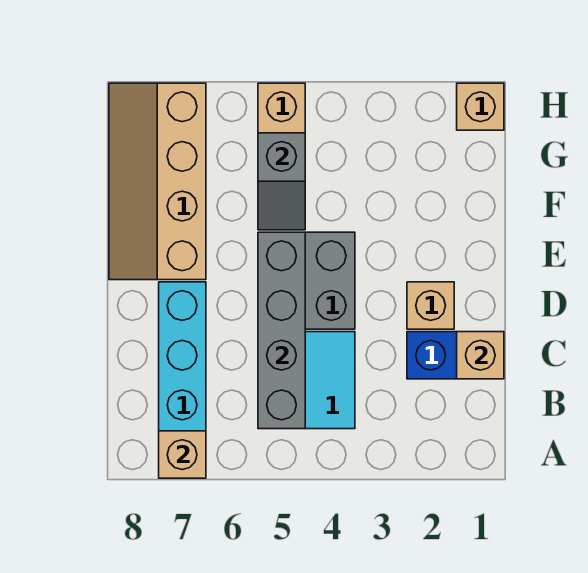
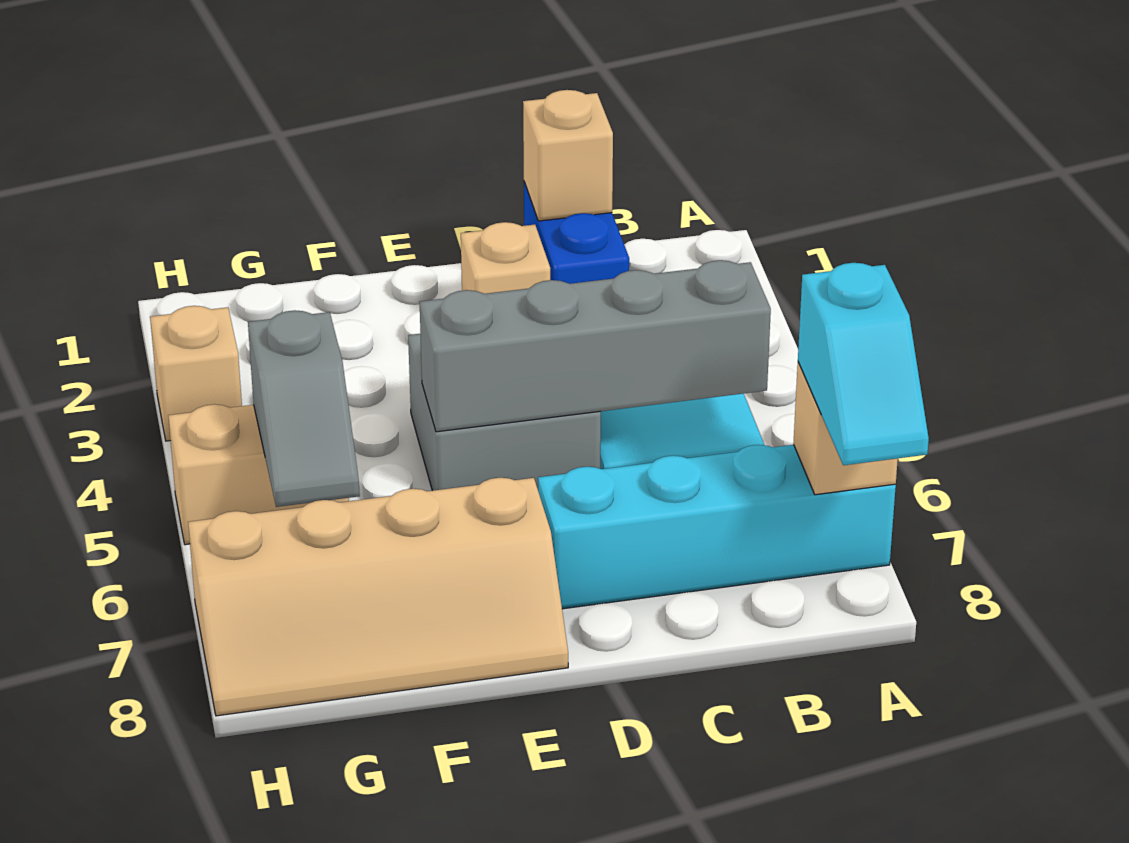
none -> cyan 1x2 slope [798,263,929,465]
grey 1x2 slope [258,133,305,230] -> grey 1x2 slope turned to [248,310,360,507]
tan 1x1 brick [457,83,504,130] -> tan 1x1 brick moved to [150,306,242,441]

